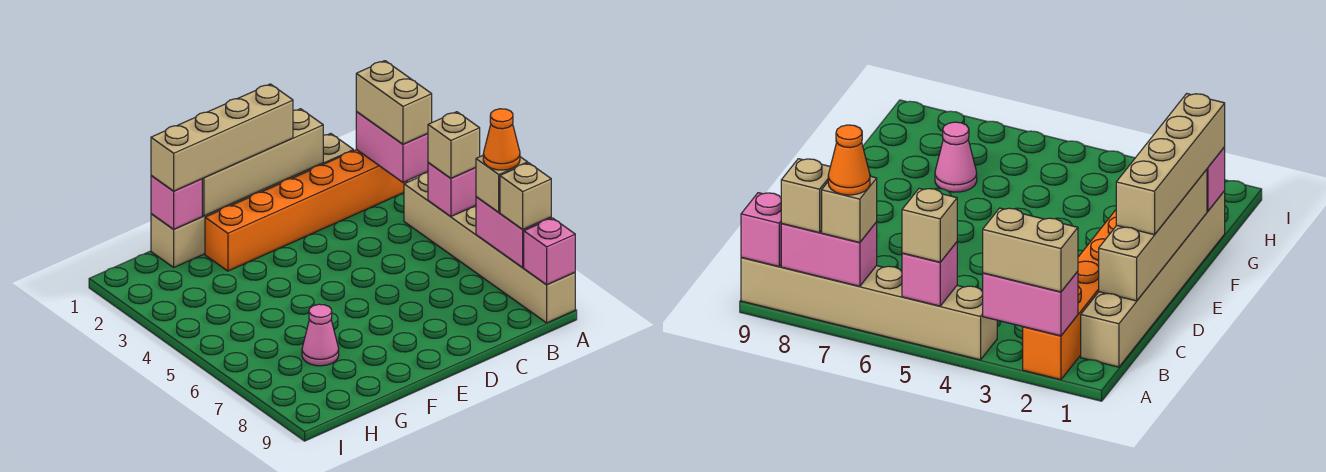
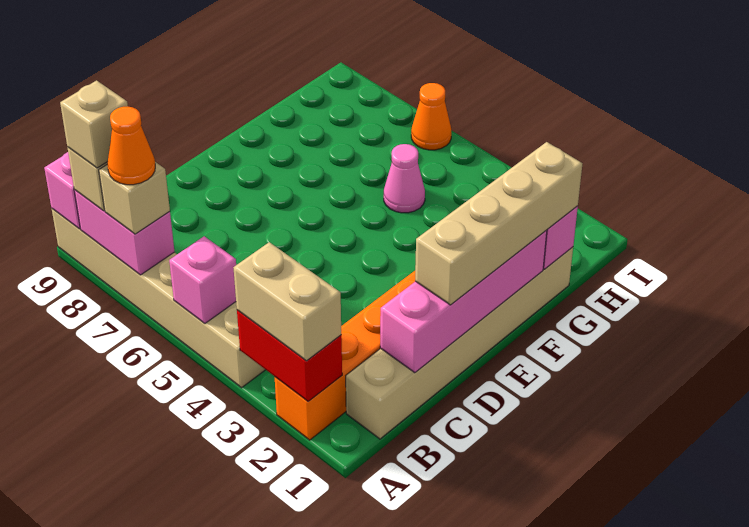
pink 1x2 brick [356,112,428,182] -> red 1x2 brick [237,310,342,401]
tan 1x1 brick [428,112,480,178] -> tan 1x1 brick moved to [60,80,128,168]
tan 1x4 brick [202,109,323,216] -> pink 1x4 brick [380,230,547,373]
pink 1x1 cone [302,304,339,366] -> pink 1x1 cone moved to [384,144,425,213]
none -> orange 1x1 cone [411,83,451,150]

